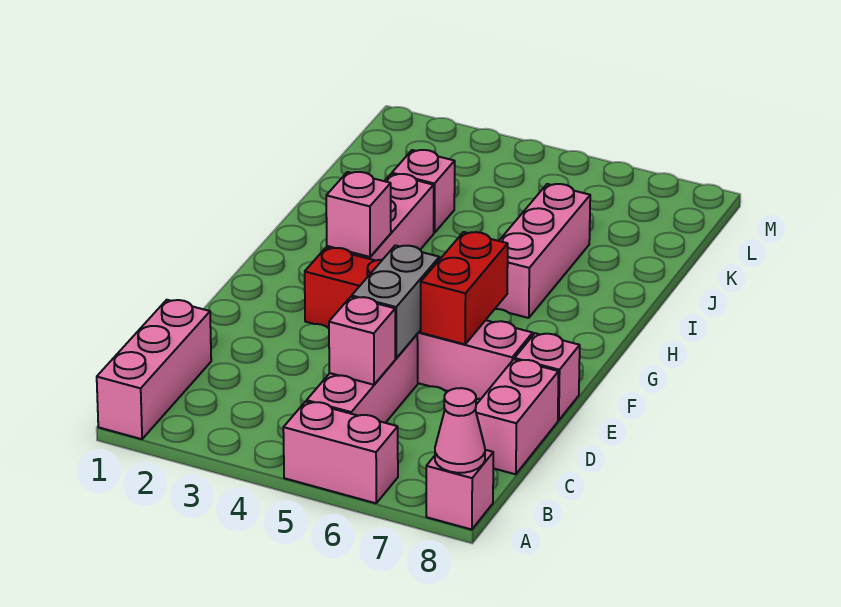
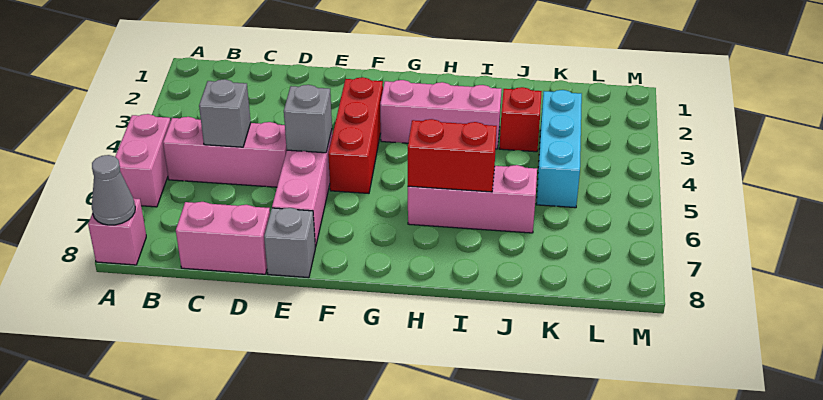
pink 1x3 brick [97,300,211,439] -> none
pink 1x1 cone [435,388,485,473] -> grey 1x1 cone [92,155,135,225]
pink 1x1 brick [329,297,395,385] -> grey 1x1 brick [199,79,251,147]
grey 1x2 brick [352,245,439,358] -> grey 1x1 brick [284,85,332,153]
red 1x2 brick [421,232,508,344] -> red 1x2 brick moved to [408,119,497,192]
pink 1x1 brick [515,333,580,421] -> grey 1x1 brick [264,208,315,278]
pink 1x1 brick [326,172,391,257] -> none
pink 1x1 brick [392,150,455,233] -> red 1x1 brick [499,87,542,152]
none -> cyan 1x3 brick [536,90,582,208]

